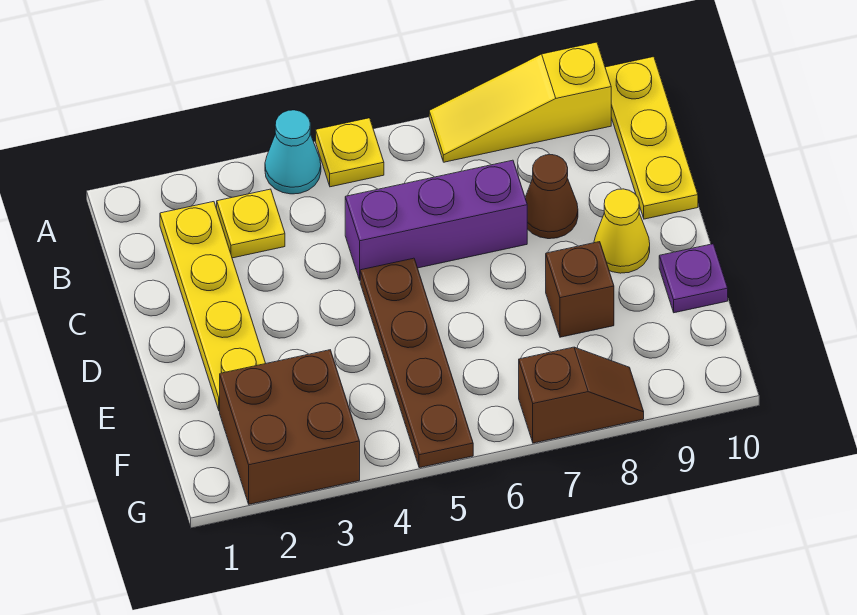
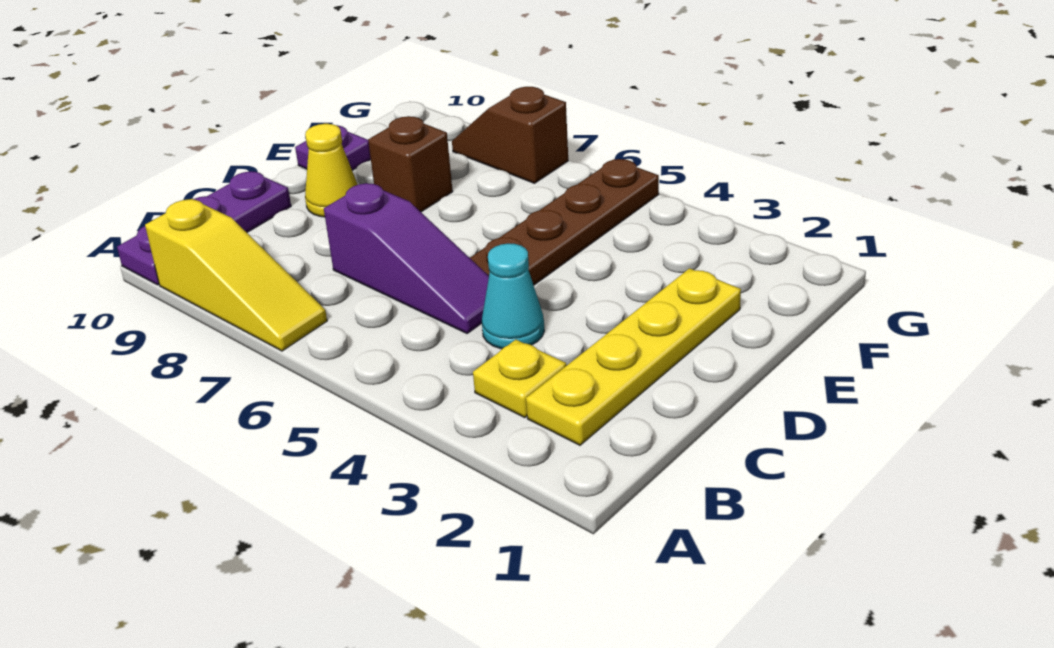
cyan 1x1 cone [265,110,321,194] -> cyan 1x1 cone moved to [482,243,544,349]
yellow 1x1 plate [316,118,384,187] -> none
yellow 1x3 plate [605,57,698,219] -> purple 1x3 plate [117,172,291,285]
purple 1x3 brick [345,160,527,280] -> purple 1x3 slope [324,183,489,333]
brown 1x1 cone [525,155,578,239] -> none
brown 2x2 brick [220,350,360,504] -> none

